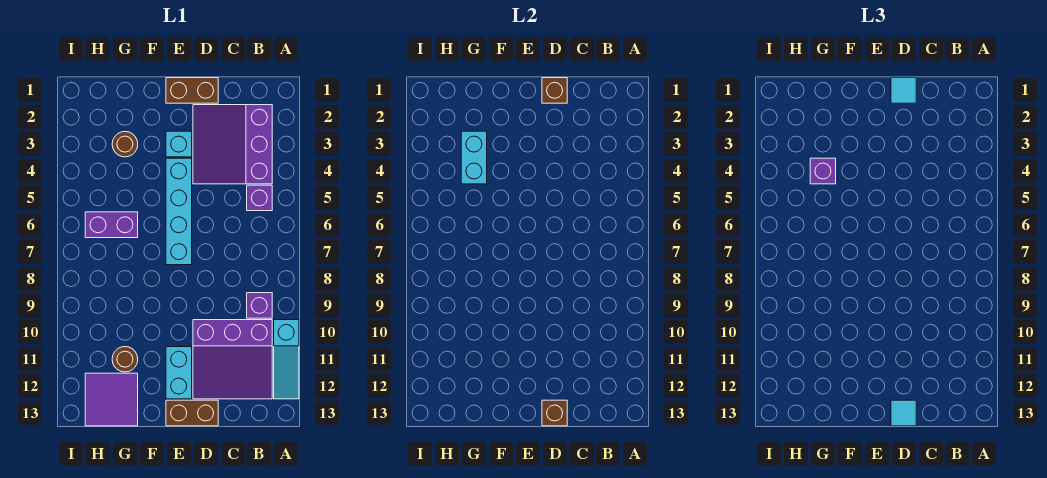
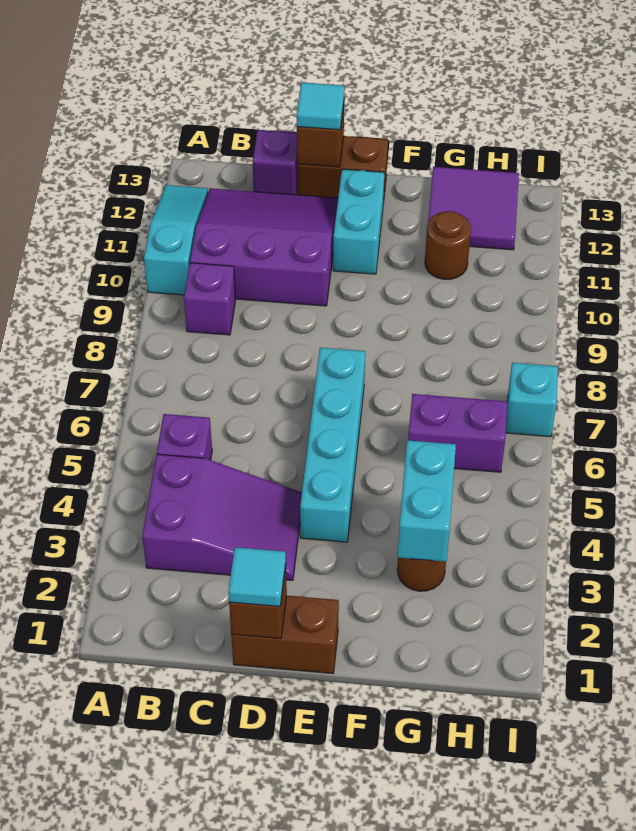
purple 3x3 slope [193,105,272,184] -> purple 2x3 slope [142,454,302,580]
cyan 1x1 brick [166,131,192,157] -> cyan 1x1 brick moved to [506,363,558,437]
purple 1x1 brick [810,158,836,184] -> purple 1x1 brick moved to [253,130,297,195]

